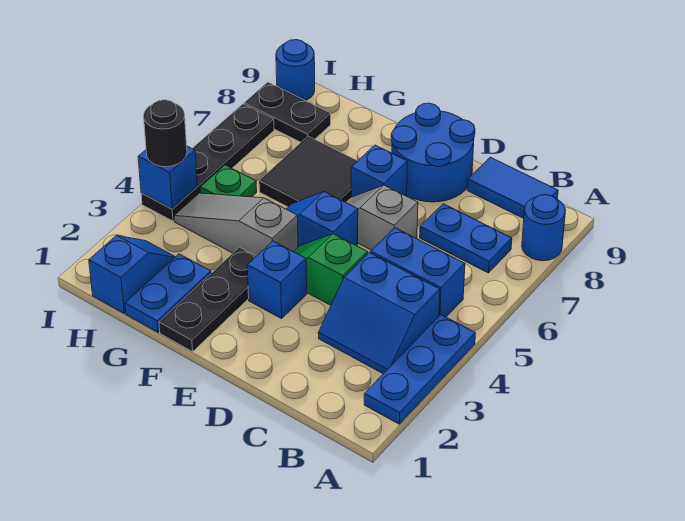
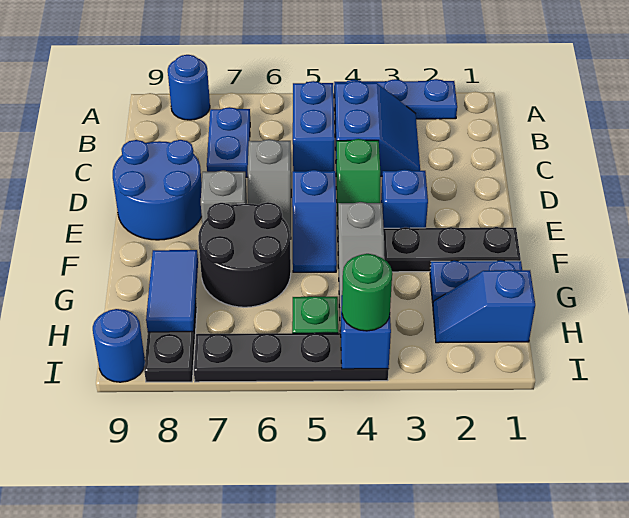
blue 1x2 tile [467,157,558,218] -> blue 1x2 tile moved to [146,250,198,332]
blue 1x1 brick [351,145,408,197] -> grey 1x1 brick [201,170,247,224]
black 2x2 tile [259,136,357,207] -> black 2x2 round brick [198,202,291,307]
black 1x1 round brick [143,100,187,167] -> green 1x1 round brick [342,254,392,331]

